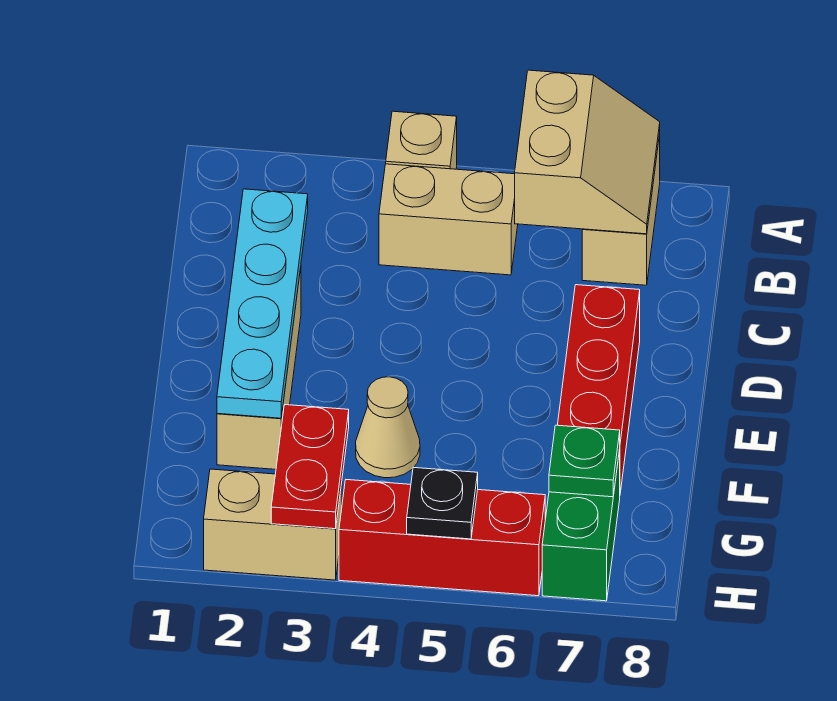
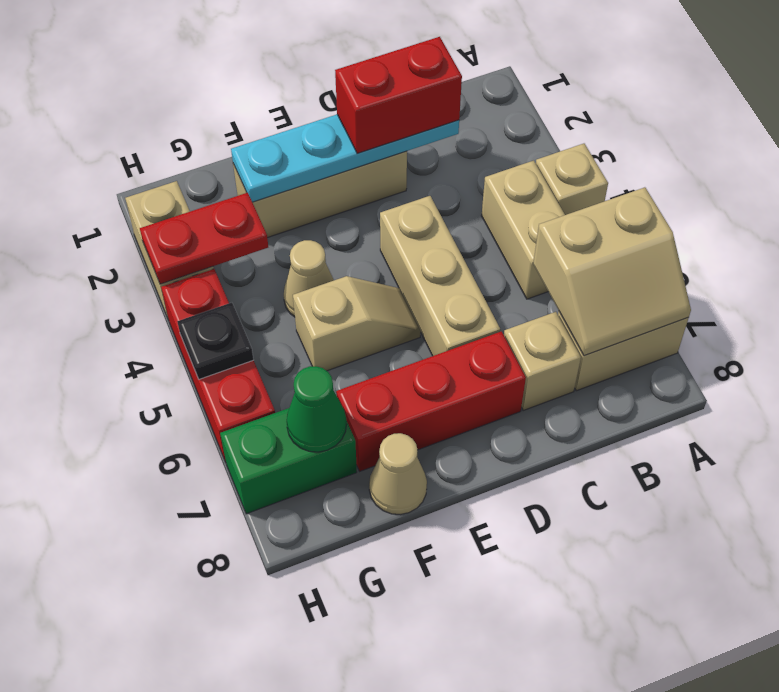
none -> red 1x2 brick [335,37,462,154]
none -> tan 1x1 brick [504,312,581,410]
none -> tan 1x3 brick [380,196,500,356]
none -> tan 1x2 slope [293,276,421,371]
none -> tan 1x1 cone [369,433,427,515]
green 1x1 plate [549,425,620,497] -> green 1x1 cone [287,366,346,452]

